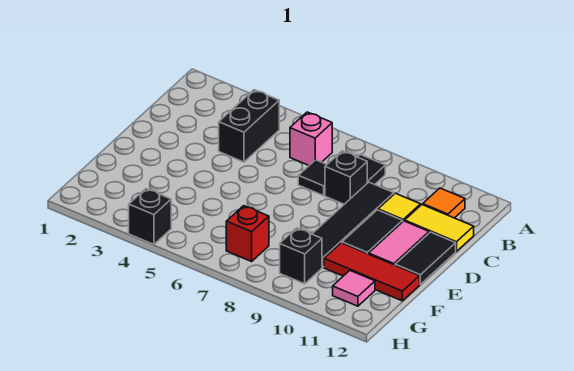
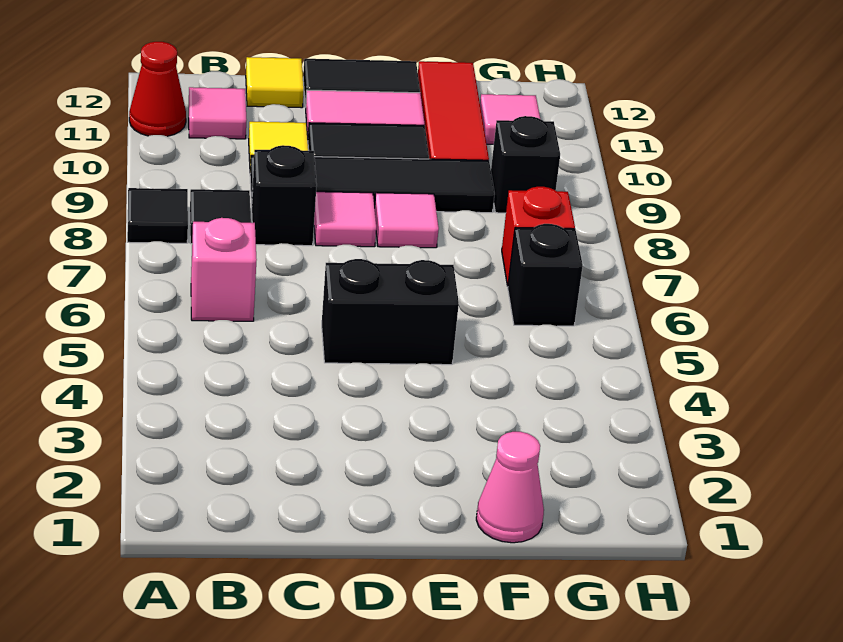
none -> red 1x1 cone [129,42,186,136]
black 1x2 brick [219,90,279,162] -> black 1x2 brick moved to [322,259,459,365]
orange 1x1 tile [423,188,465,218] -> pink 1x1 tile [189,87,247,139]
black 1x1 tile [298,160,327,196] -> black 1x1 tile moved to [127,188,188,243]
yellow 1x2 tile [405,205,474,252] -> yellow 1x1 tile [246,57,304,108]
none -> pink 1x1 tile [314,192,376,247]
none -> pink 1x1 tile [375,193,439,248]
none -> pink 1x1 cone [476,432,544,543]
black 1x1 brick [129,189,171,244] -> black 1x1 brick moved to [508,224,583,326]

